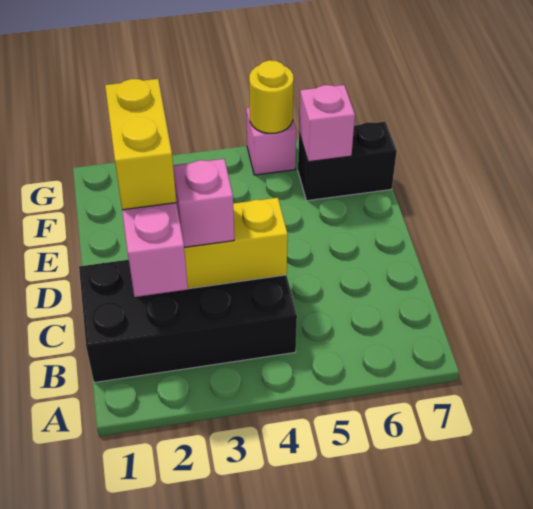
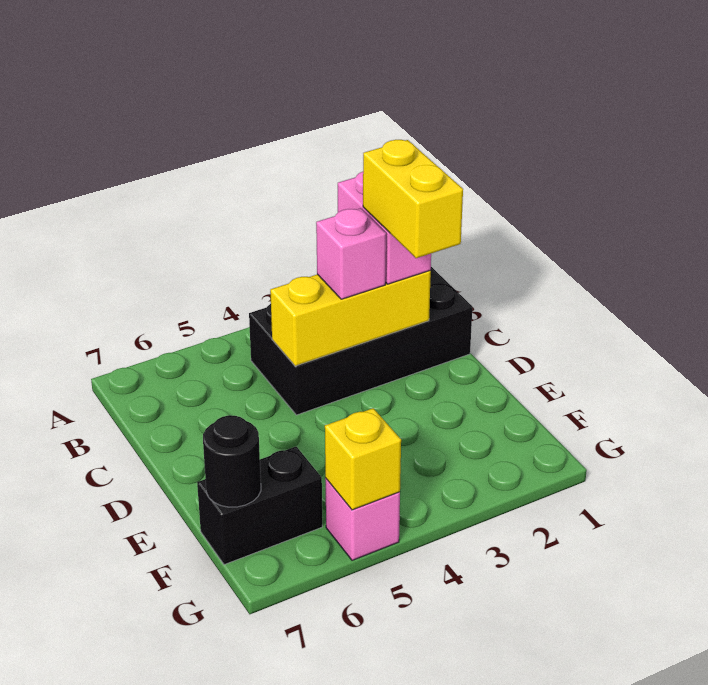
pink 1x1 brick [299,85,355,162] -> none
none -> black 1x1 round brick [203,415,261,507]
yellow 1x1 round brick [249,60,294,133] -> yellow 1x1 brick [325,408,401,510]

